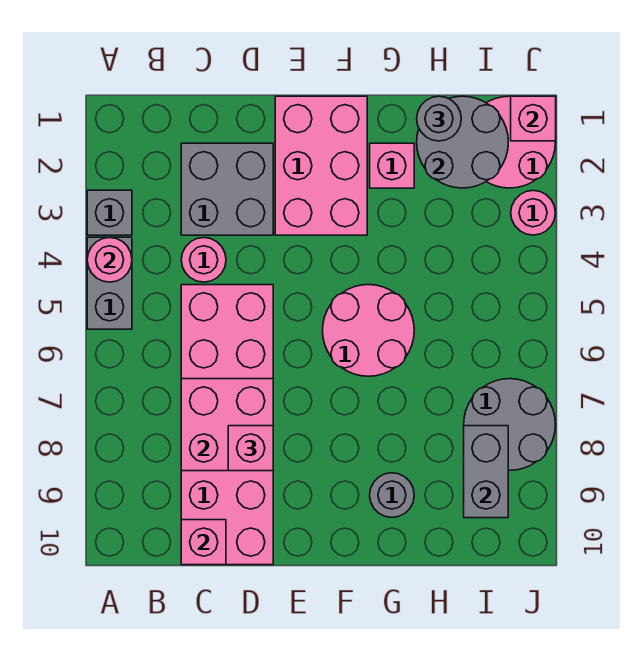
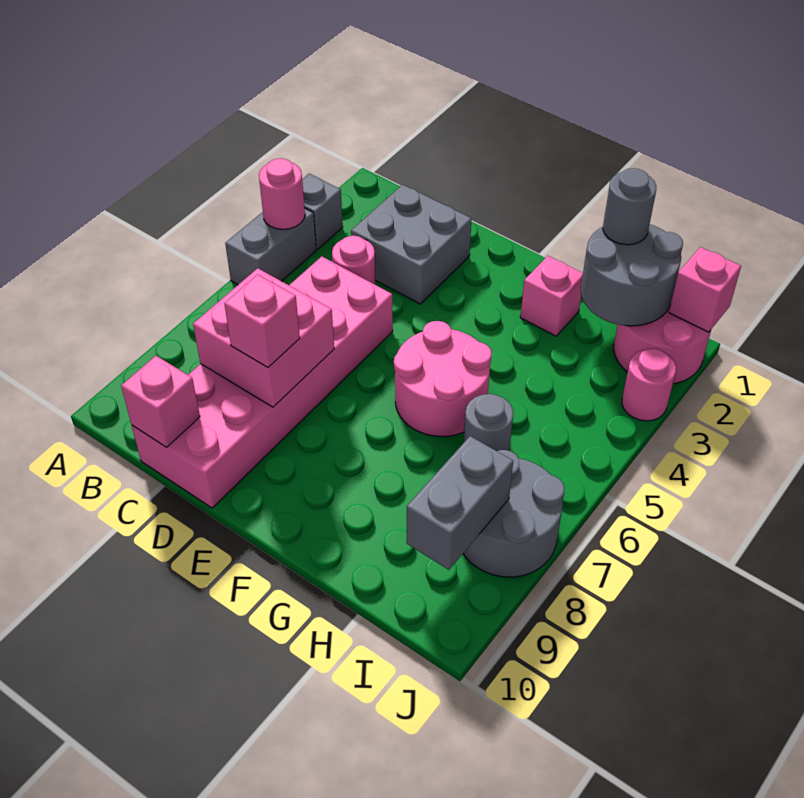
pink 2x3 brick [275,96,367,235] -> none
grey 1x1 round brick [370,473,414,517] -> grey 1x1 round brick moved to [464,394,513,451]

